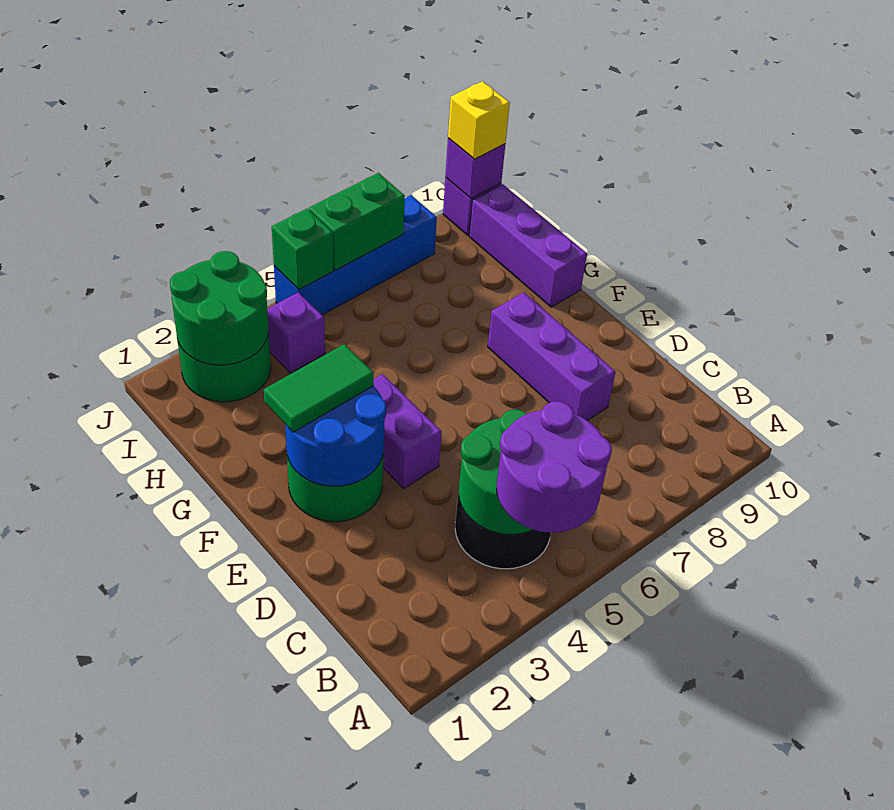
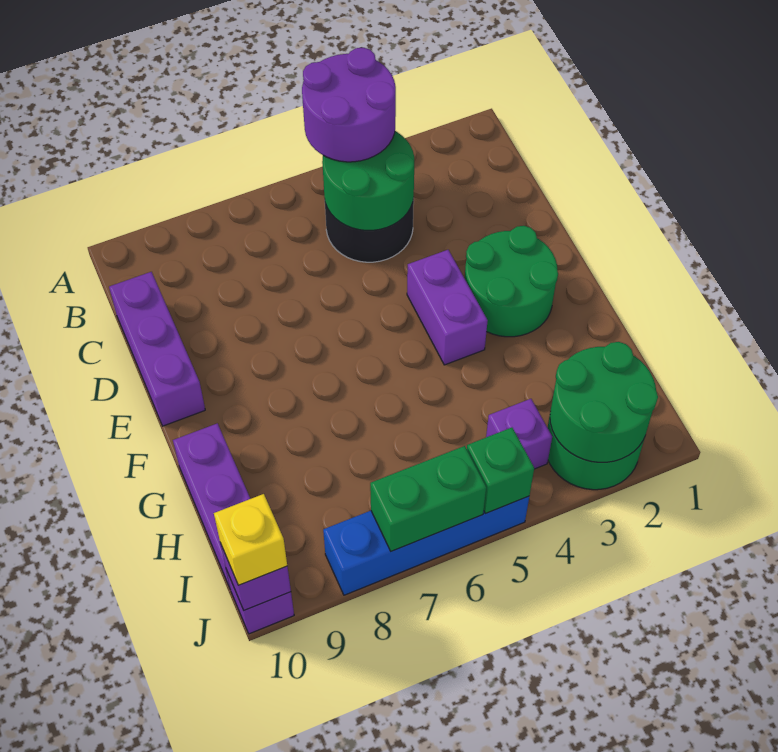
purple 1x3 brick [488,292,615,421] -> purple 1x3 brick moved to [109,272,205,426]
blue 2x2 round brick [285,386,386,486] -> none
green 1x2 tile [264,344,374,432] -> none

